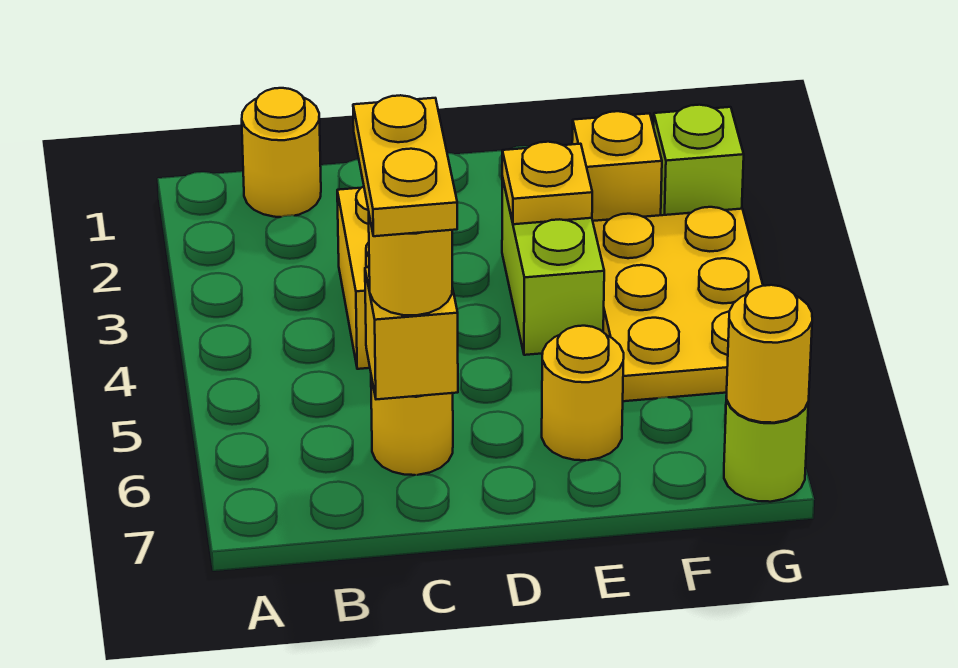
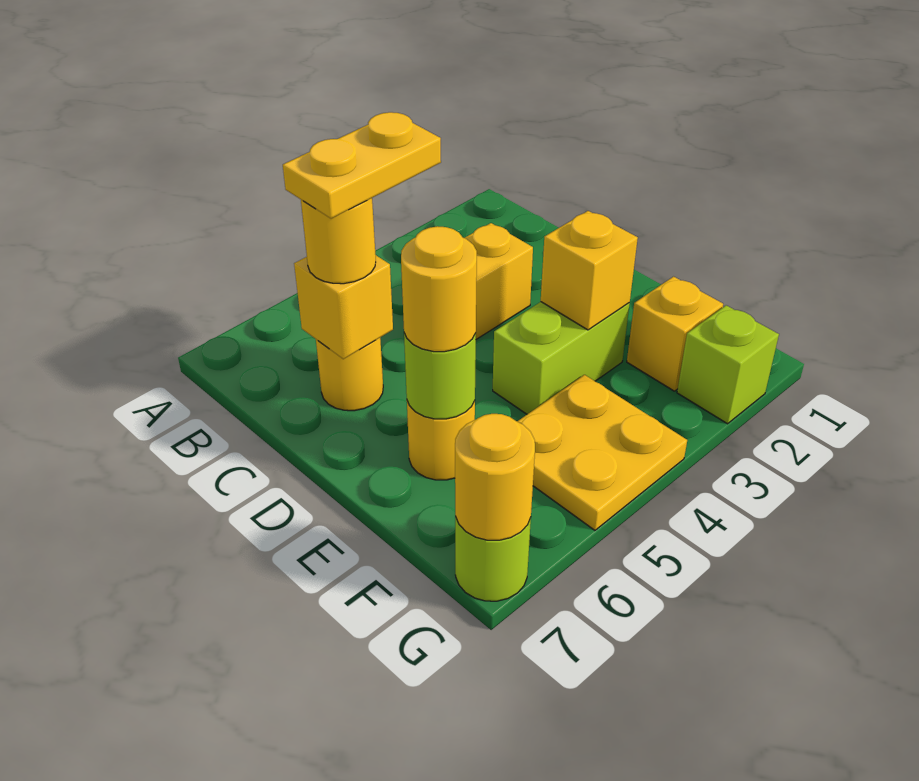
yellow 1x1 round brick [242,88,321,217] -> yellow 1x1 round brick moved to [401,226,477,352]
yellow 1x1 plate [502,142,592,224] -> yellow 1x1 brick [541,211,638,330]
none -> lime 1x1 round brick [404,333,476,419]
yellow 2x3 plate [593,207,763,401] -> yellow 2x2 plate [517,375,687,530]

